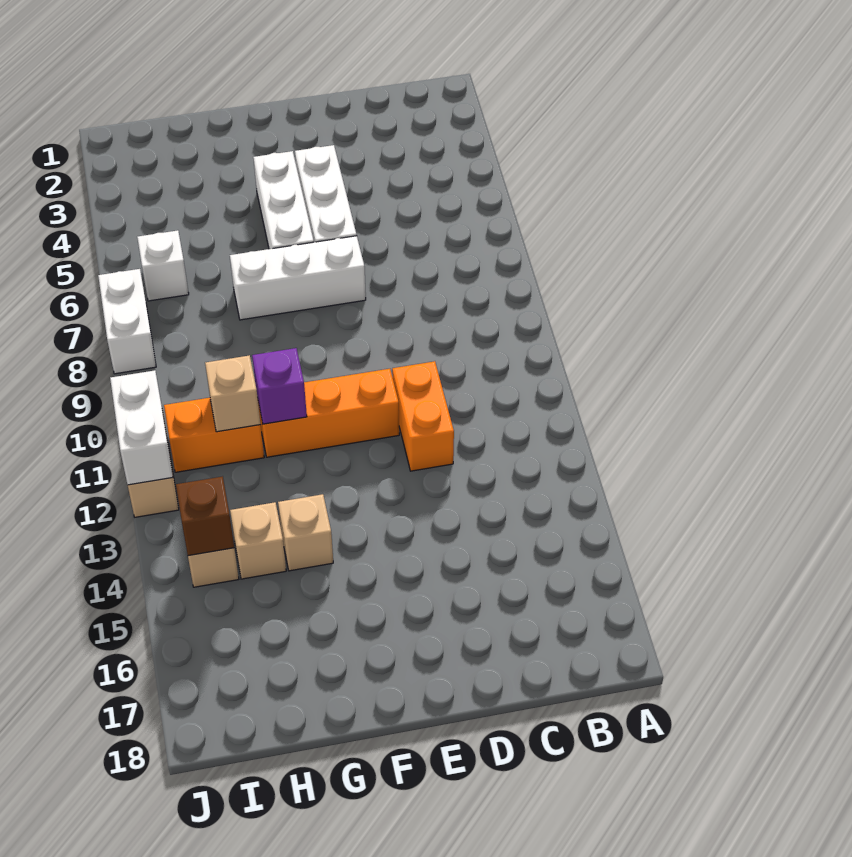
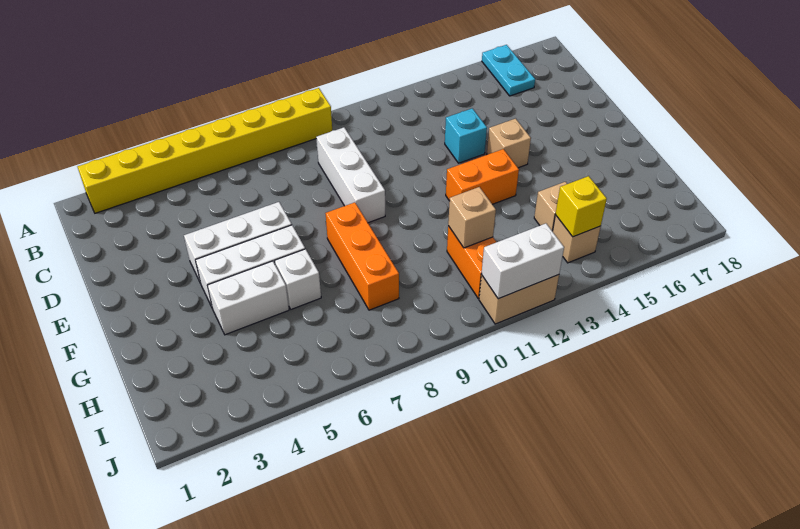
none -> yellow 1x8 brick [78,88,332,213]
none -> cyan 1x2 plate [482,45,535,96]
orange 1x2 brick [392,361,454,471] -> orange 1x2 brick moved to [446,149,519,204]
none -> cyan 1x1 brick [445,108,487,163]
white 1x3 brick [230,236,366,320] -> white 1x3 brick moved to [316,127,385,223]
orange 1x3 brick [258,369,399,457] -> orange 1x3 brick moved to [326,202,399,310]
purple 1x1 brick [252,348,307,424] -> none
tan 1x1 brick [278,494,333,571] -> tan 1x1 brick moved to [487,119,531,168]
white 1x1 brick [137,230,189,301] -> white 1x1 brick moved to [275,249,321,309]
brown 1x1 brick [176,476,234,556] -> yellow 1x1 brick [555,176,607,237]
white 1x2 brick [98,269,156,374] -> white 1x2 brick moved to [207,261,289,335]

